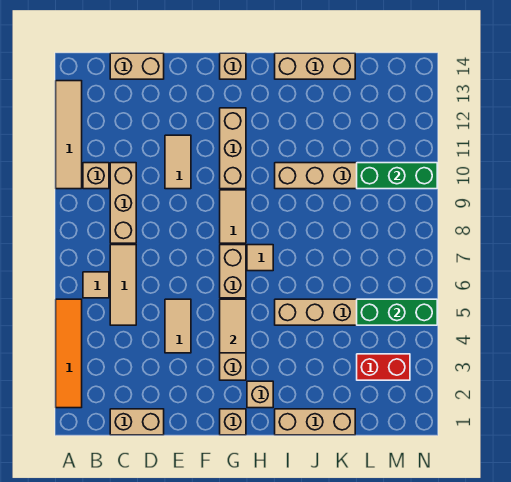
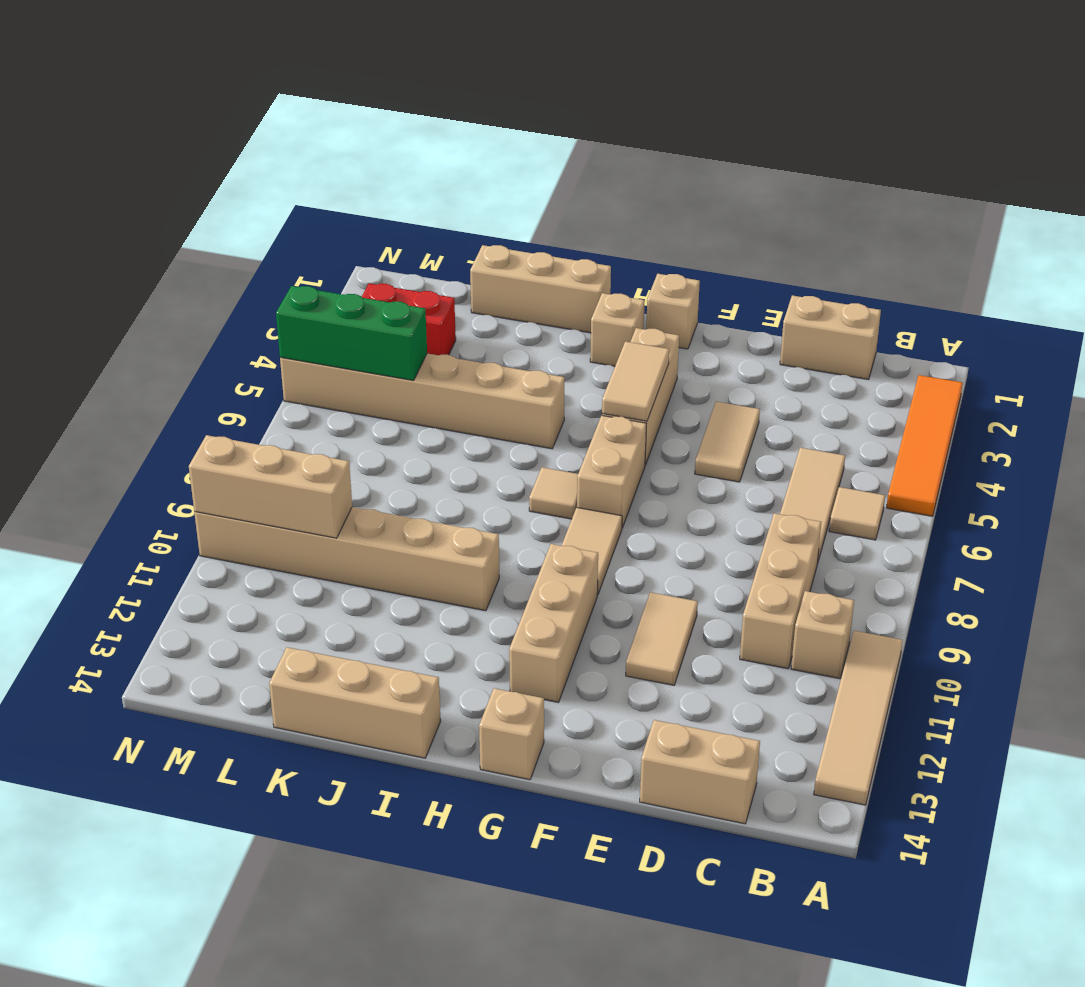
green 1x3 brick [357,163,437,189] -> tan 1x3 brick [189,435,352,538]

